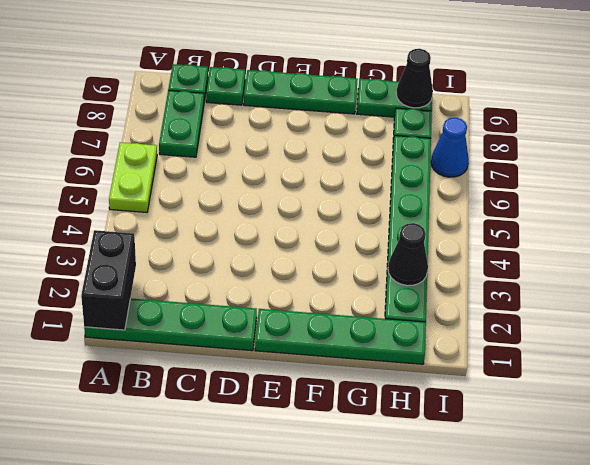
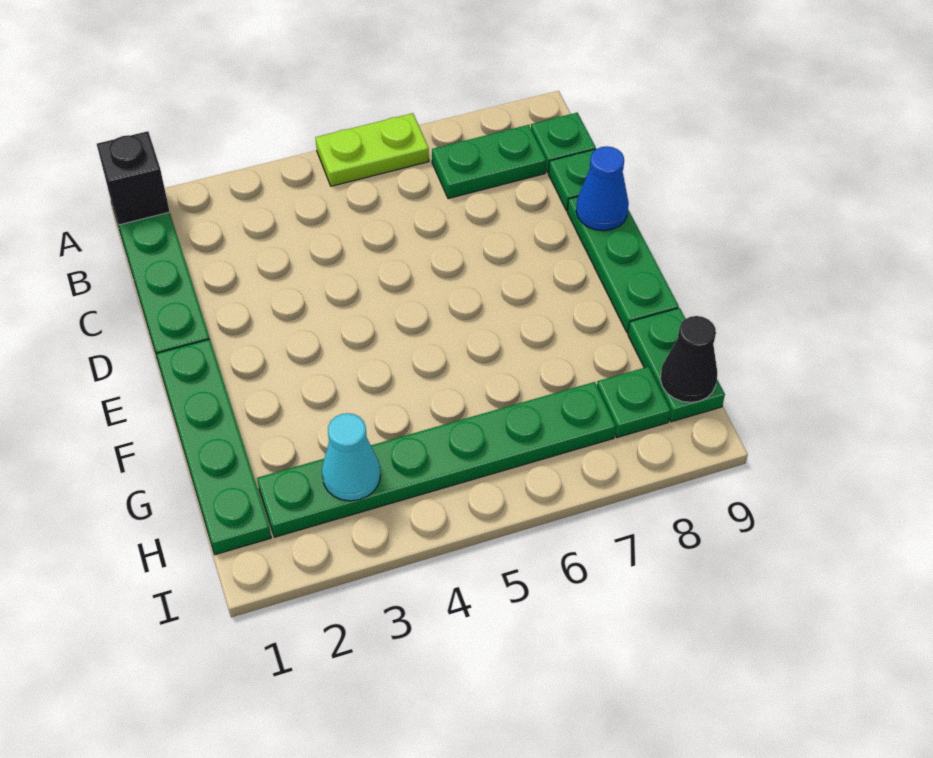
black 1x2 brick [81,230,136,330] -> black 1x1 brick [97,131,170,225]
black 1x1 cone [388,223,428,286] -> cyan 1x1 cone [322,413,381,501]
blue 1x1 cone [431,117,469,177] -> blue 1x1 cone moved to [576,146,629,231]

